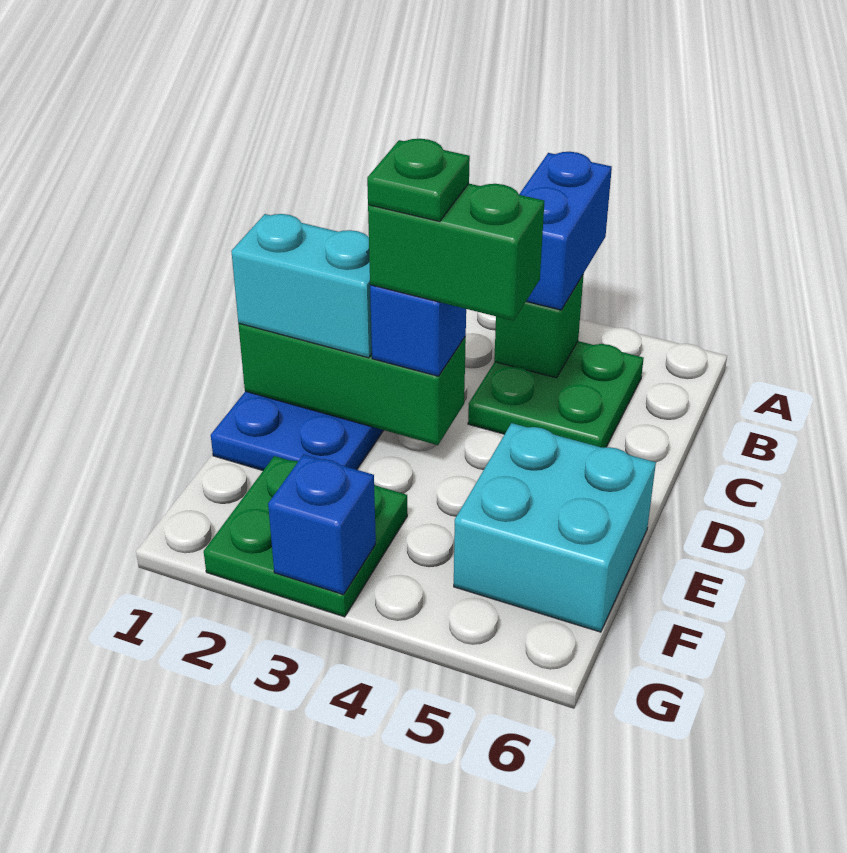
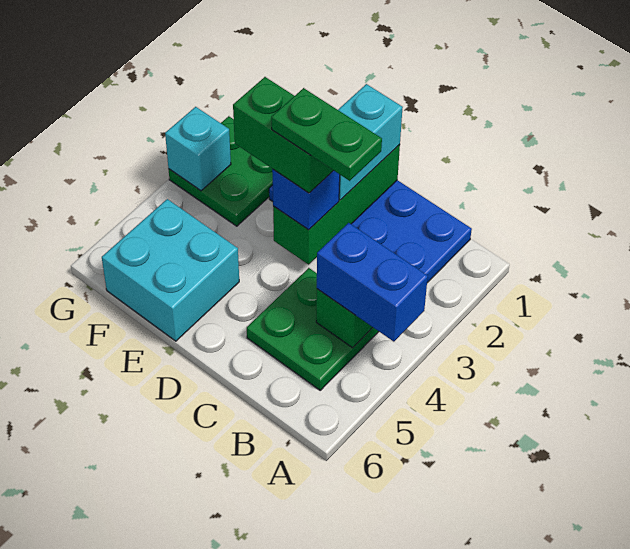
green 1x2 brick [368,183,544,321] -> green 1x2 brick turned to [233,77,334,193]
green 1x1 plate [367,139,470,221] -> green 1x2 plate [271,88,382,181]
blue 1x1 brick [268,455,376,595] -> cyan 1x1 brick [165,107,231,191]

